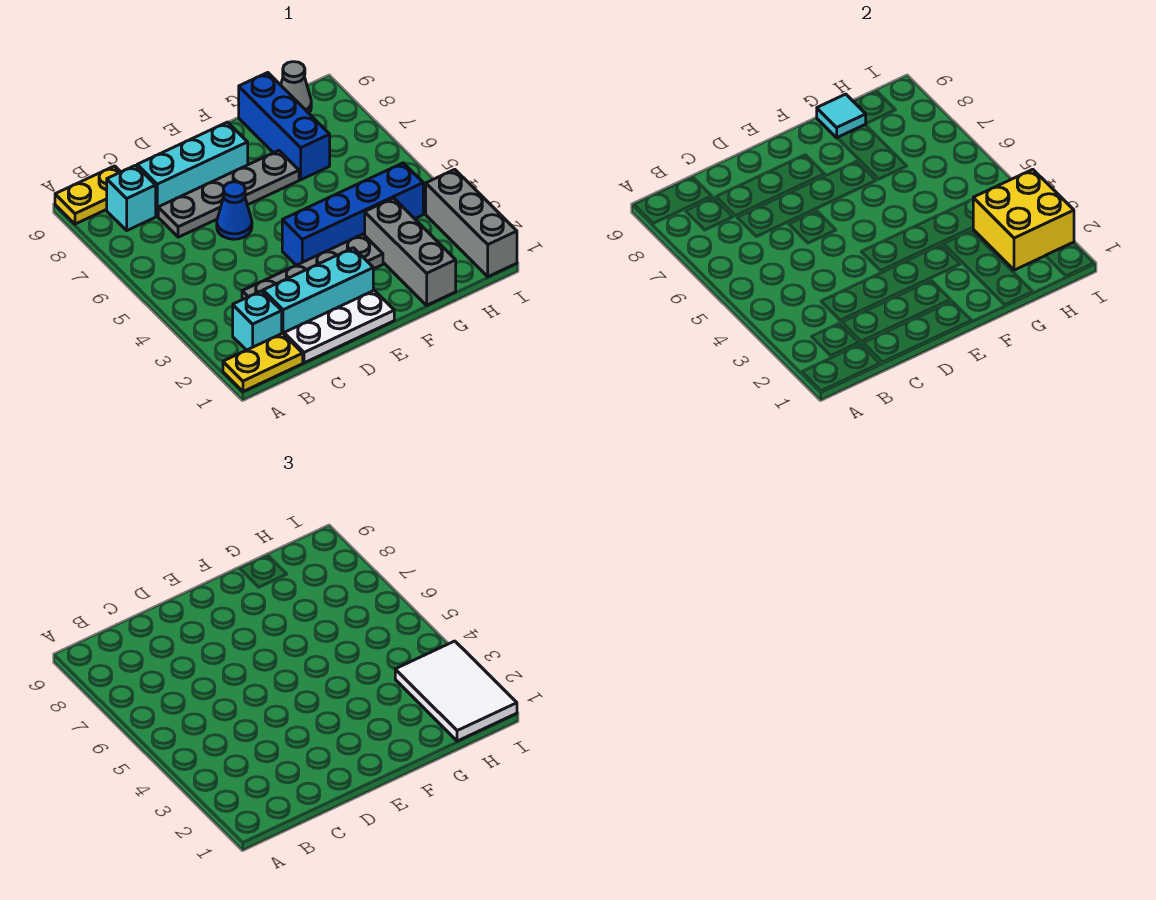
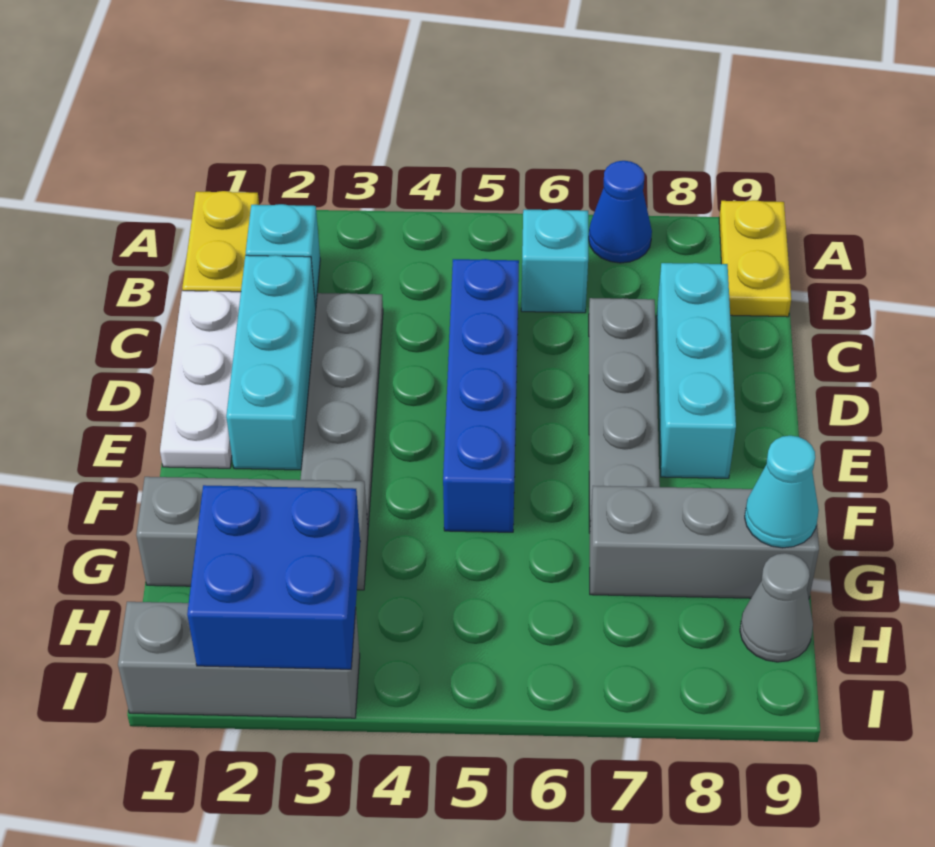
cyan 1x1 brick [107,165,156,230] -> cyan 1x1 brick moved to [521,209,588,313]
blue 1x1 cone [217,182,252,239] -> blue 1x1 cone moved to [589,161,652,263]
blue 1x4 brick [282,163,423,265] -> blue 1x4 brick moved to [443,259,519,532]
blue 1x3 brick [239,73,330,180] -> grey 1x3 brick [590,486,819,598]
cyan 1x1 tile [817,94,866,138] -> cyan 1x1 cone [745,436,819,548]
white 2x3 tile [395,641,517,741] -> none
yellow 2x2 brick [973,169,1074,270] -> blue 2x2 brick [187,485,360,669]

